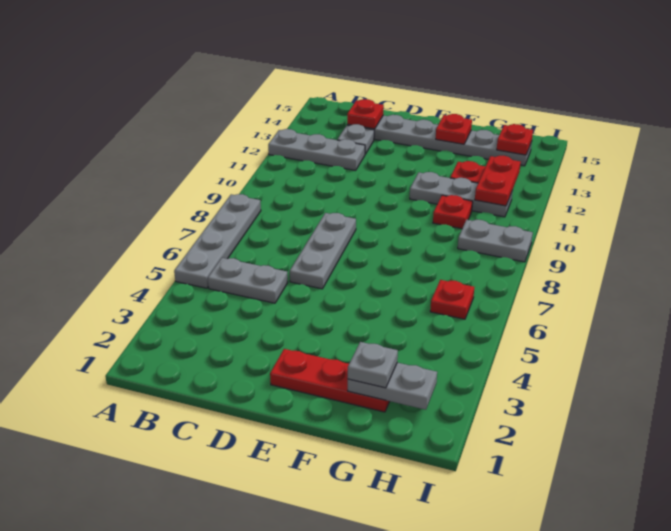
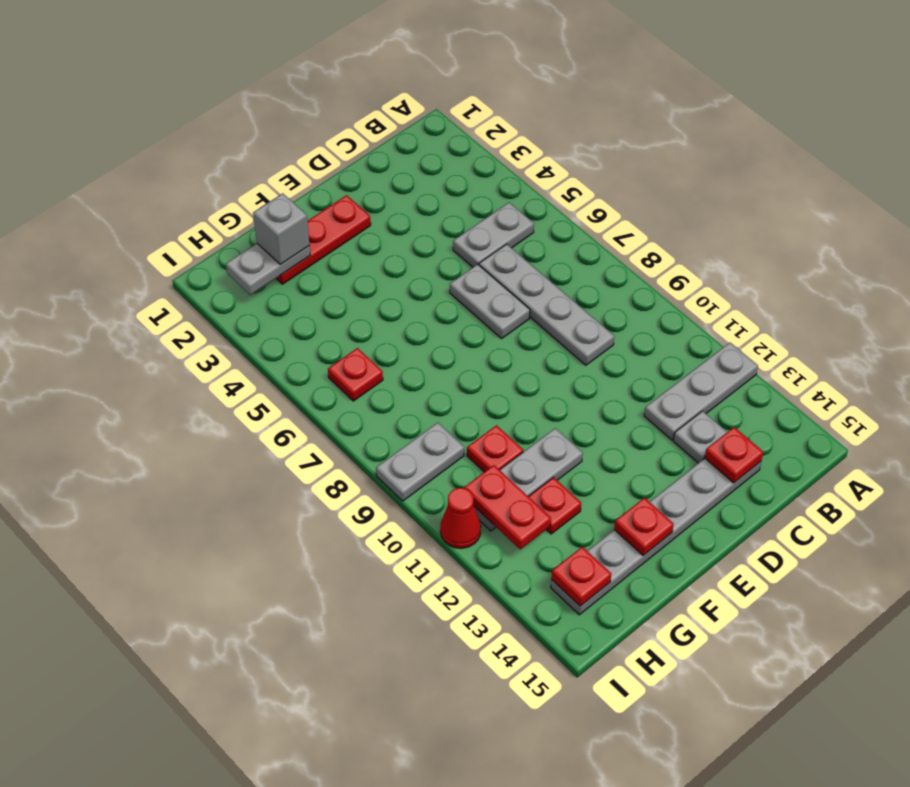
grey 1x4 plate [174,194,261,288] -> grey 1x4 plate moved to [479,244,614,365]
grey 1x3 plate [290,213,356,289] -> grey 1x2 plate [450,264,530,339]
grey 1x1 plate [348,342,398,388] -> grey 1x1 brick [253,193,310,265]
none -> red 1x1 cone [440,488,481,548]

